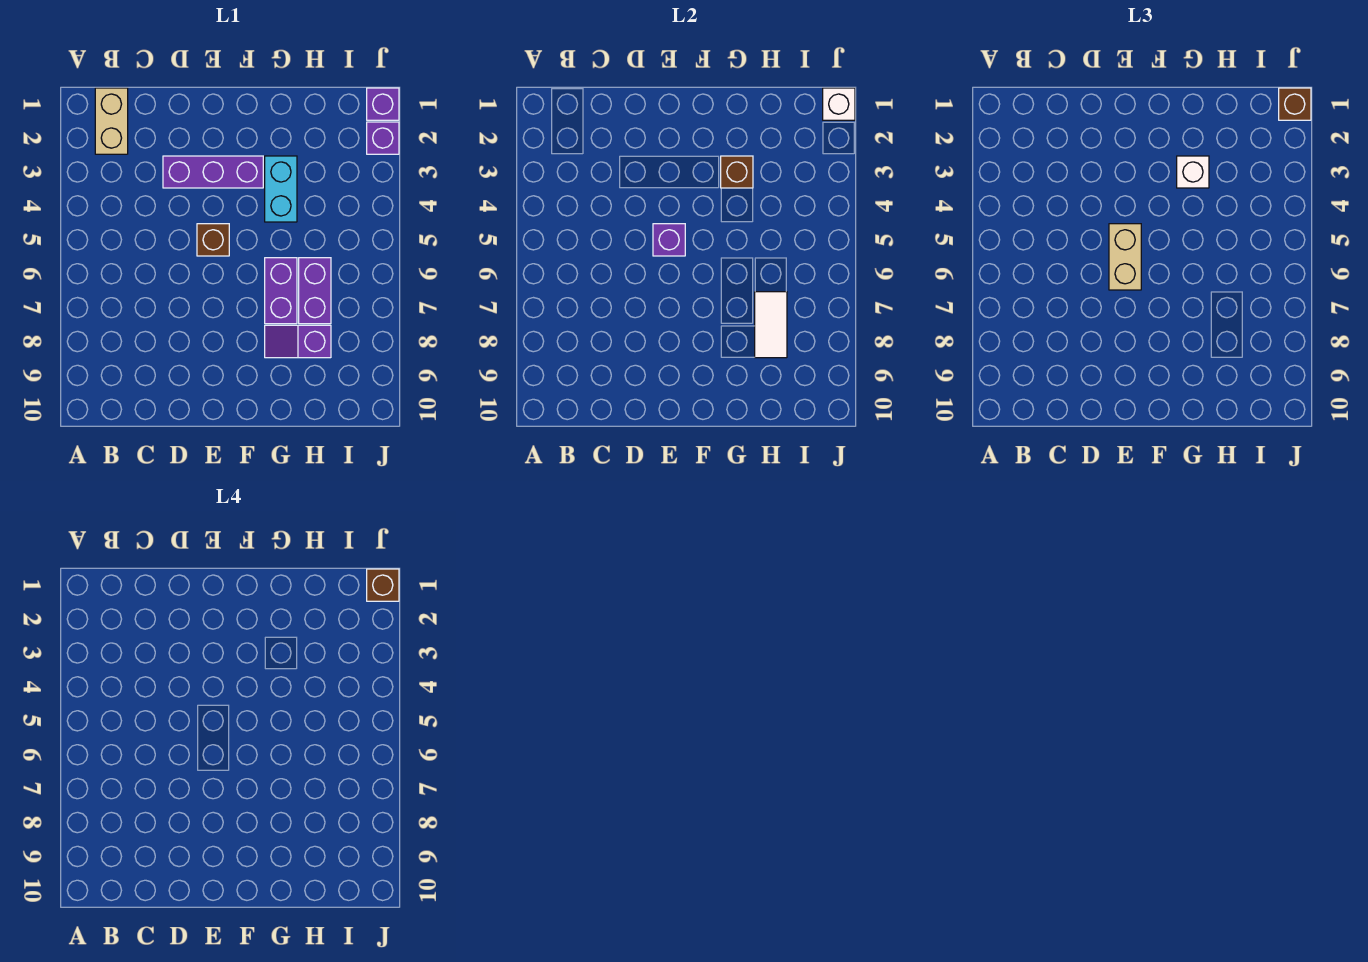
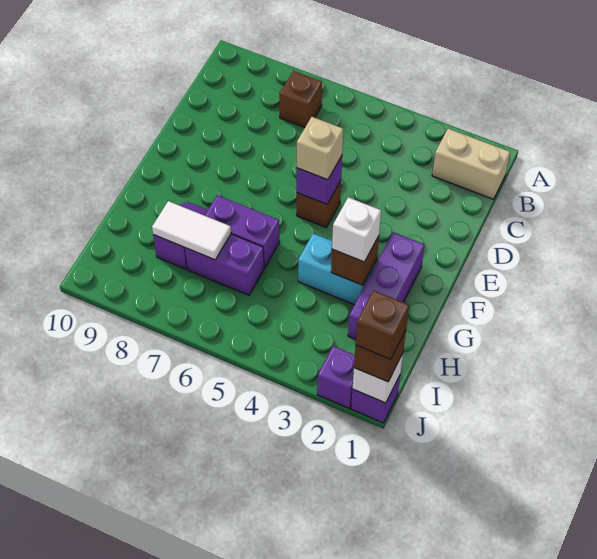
none -> brown 1x1 brick [279,71,322,127]
purple 1x3 brick [163,156,263,188] -> purple 1x3 brick moved to [348,232,424,340]
tan 1x2 brick [1109,224,1141,290] -> tan 1x1 brick [297,117,343,180]

